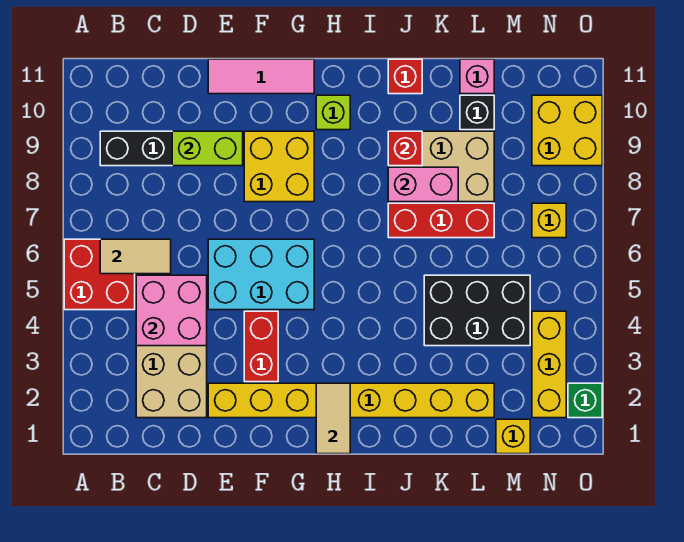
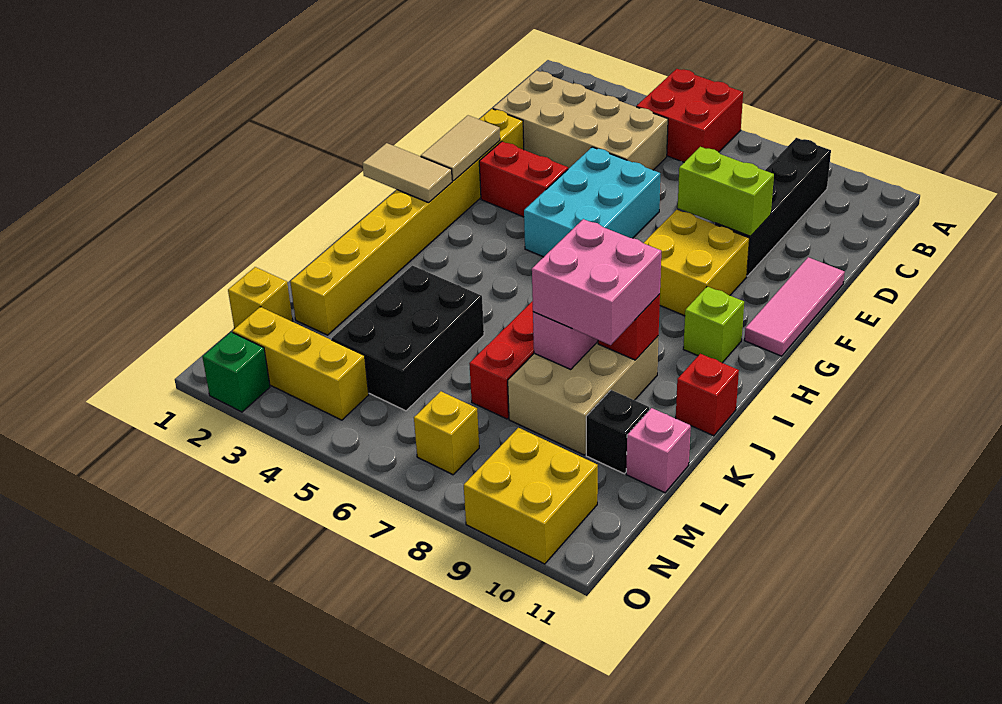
tan 1x2 tile [100,239,171,274] -> tan 1x2 tile moved to [421,115,500,181]
pink 2x2 brick [136,275,207,346] -> pink 2x2 brick moved to [532,219,661,345]
lime 1x2 brick [172,131,243,166] -> lime 1x2 brick turned to [678,147,774,236]

